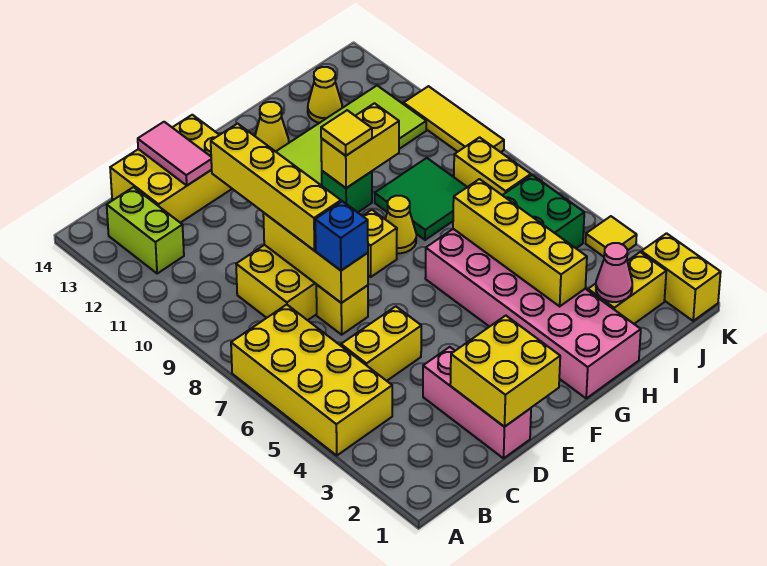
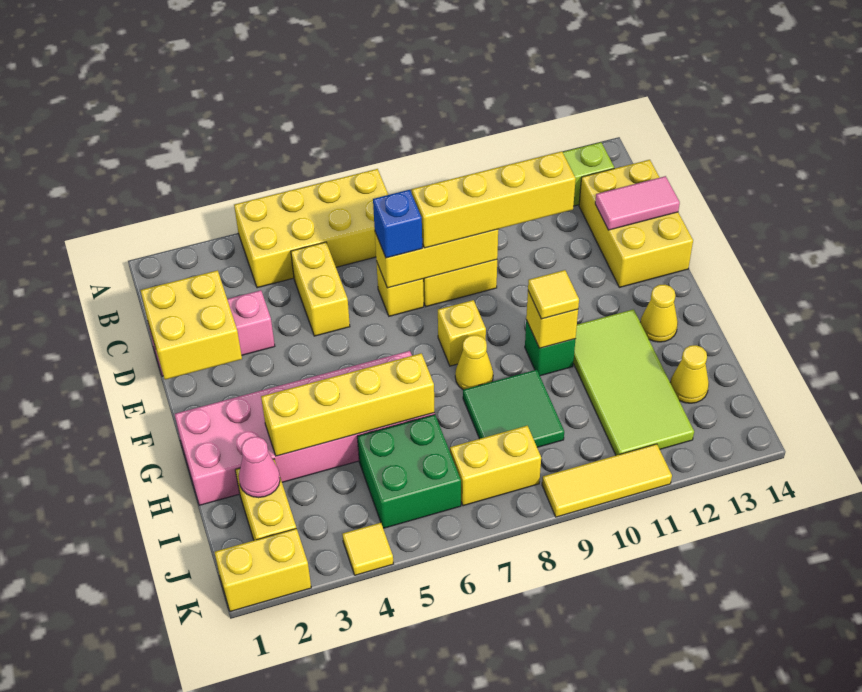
yellow 1x2 brick [321,103,399,188] -> yellow 1x1 brick [526,291,578,348]

